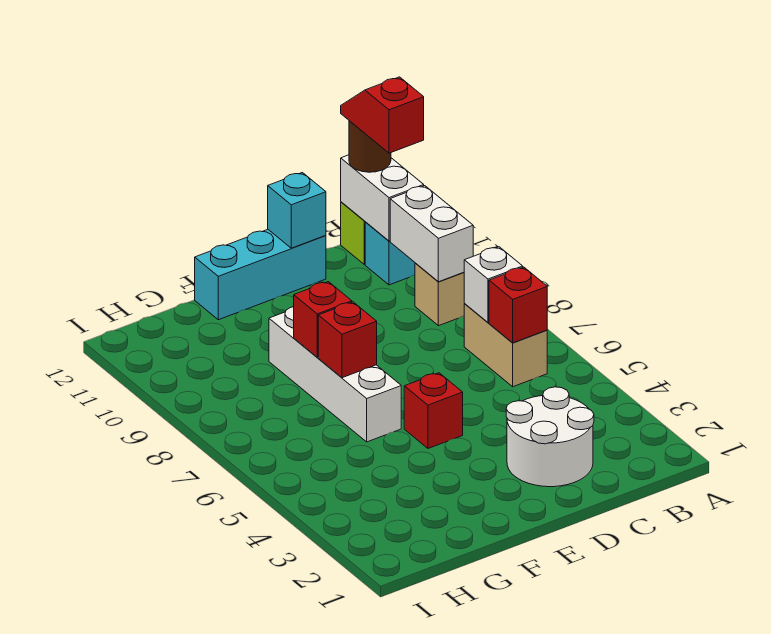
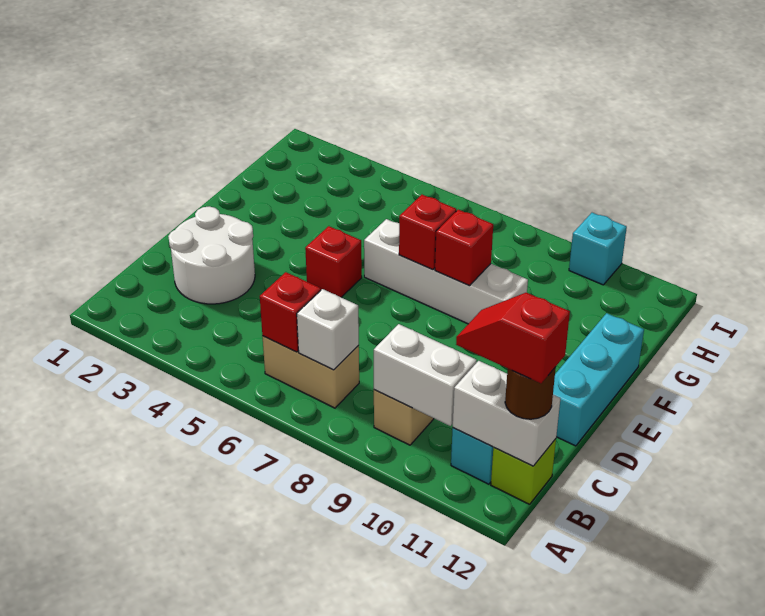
red 1x2 slope [341,77,424,153] -> red 1x2 slope turned to [456,293,570,383]
cyan 1x1 brick [268,173,326,248] -> cyan 1x1 brick moved to [569,213,627,285]

